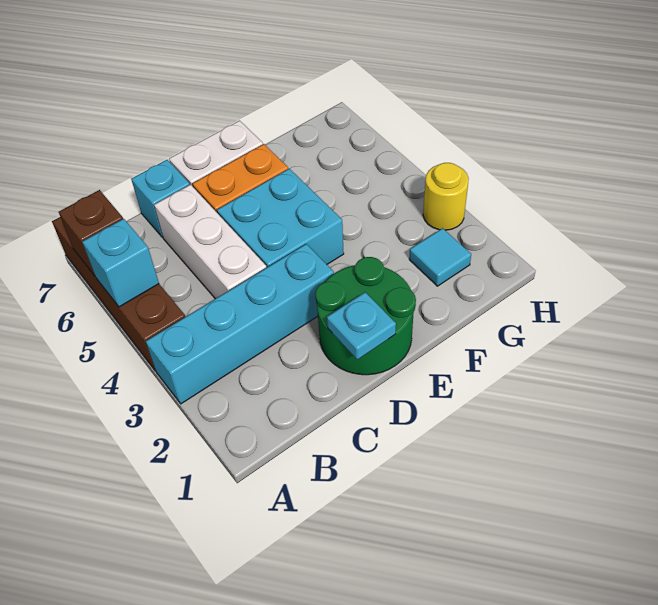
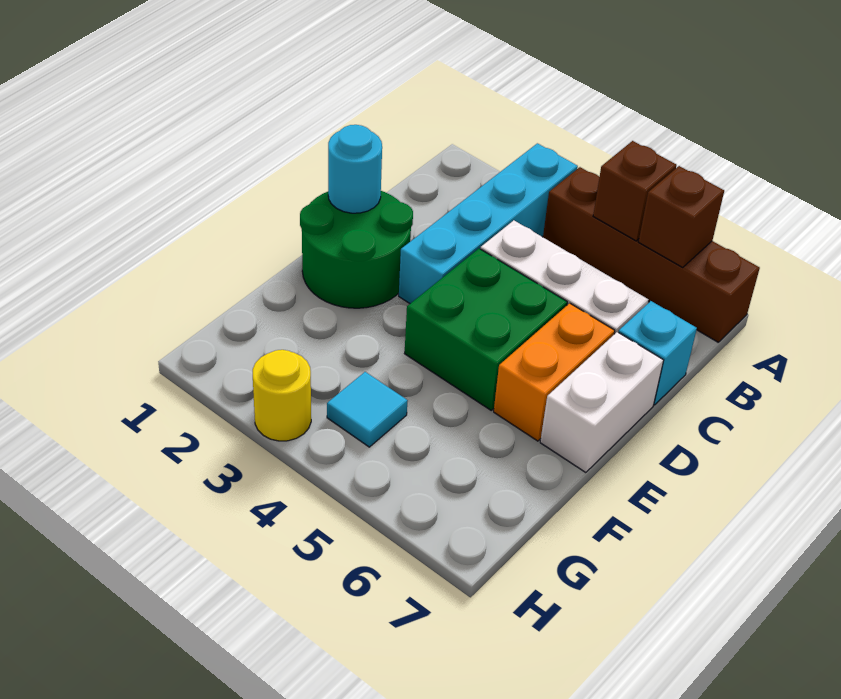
cyan 1x1 brick [82,219,159,307] -> brown 1x1 brick [593,141,677,241]
cyan 1x1 plate [327,292,396,360] -> cyan 1x1 round brick [328,125,382,213]
cyan 2x2 brick [217,169,344,267] -> green 2x2 brick [405,249,567,410]
cyan 1x1 tile [409,228,471,286] -> cyan 1x1 tile moved to [327,372,408,447]

